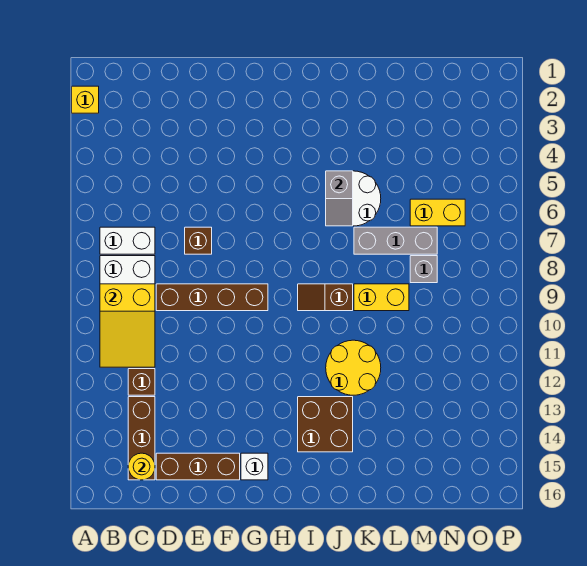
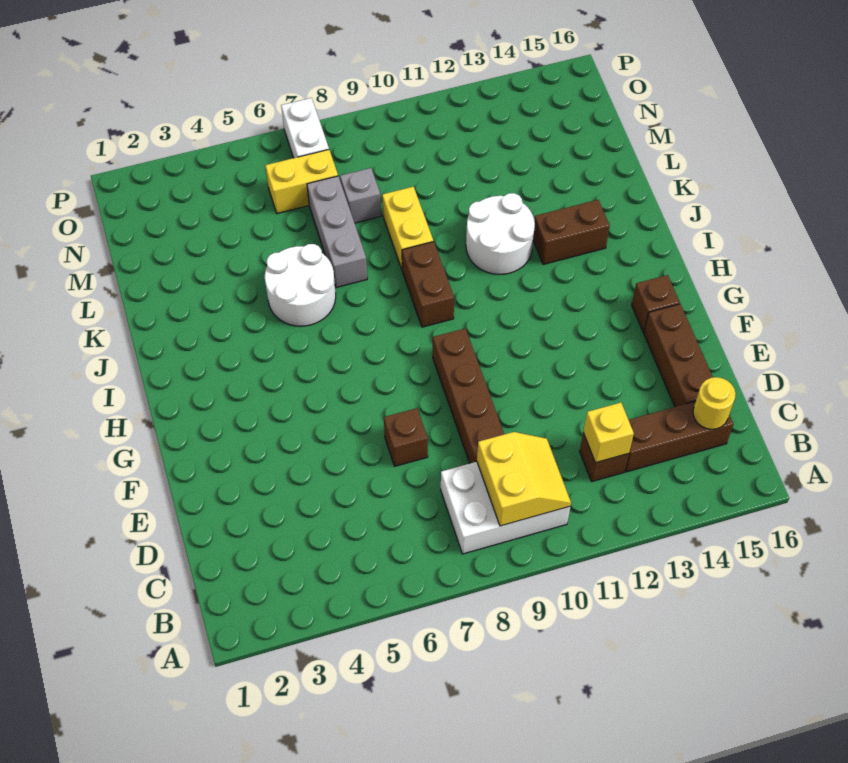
yellow 1x1 brick [72,86,99,113] -> yellow 1x1 brick moved to [583,403,634,463]
white 1x2 brick [100,227,155,254] -> white 1x2 brick moved to [281,98,329,158]
yellow 2x3 slope [100,284,155,367] -> yellow 2x2 slope [477,432,571,526]
white 1x1 brick [241,453,268,480] -> brown 1x1 brick [632,275,680,332]
brown 1x2 slope [298,284,353,311] -> brown 1x2 brick [402,242,454,327]
brown 2x2 brick [298,397,353,452] -> brown 1x2 brick [533,200,610,264]
grey 1x2 slope [326,171,353,226] -> none
yellow 2x2 round brick [326,340,381,395] -> white 2x2 round brick [466,193,535,274]
yellow 1x2 brick [410,199,465,226] -> yellow 1x2 brick turned to [265,150,338,213]

